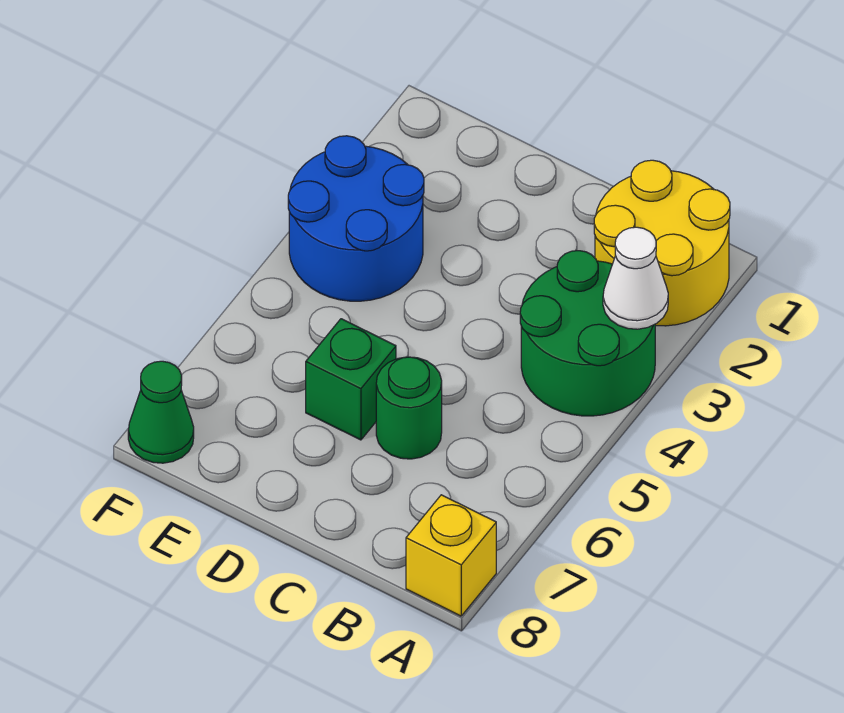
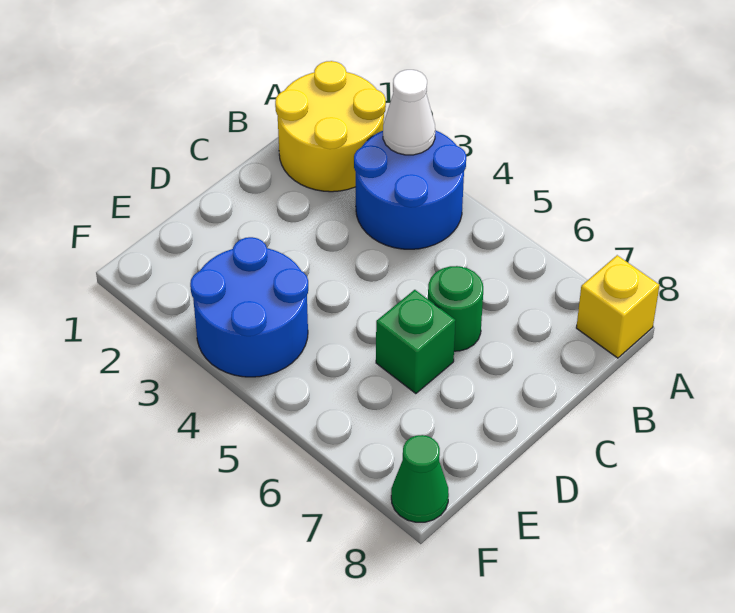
green 2x2 round brick [520,251,655,416] -> blue 2x2 round brick [354,130,466,249]

